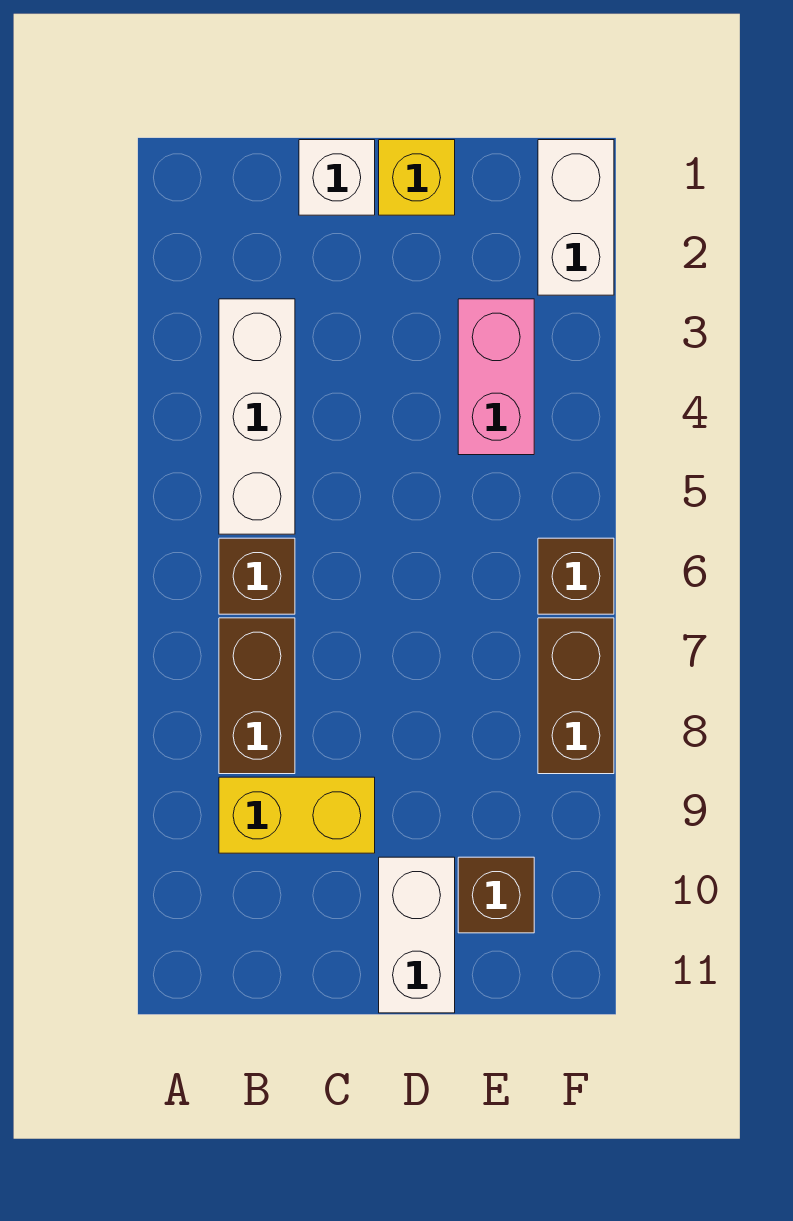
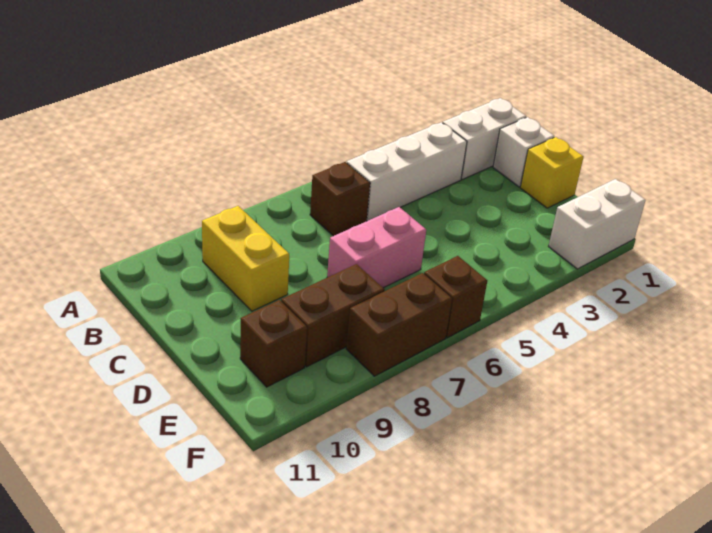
brown 1x2 brick [219,618,295,774] -> brown 1x2 brick moved to [281,264,385,367]
white 1x2 brick [379,857,455,1013] -> white 1x2 brick moved to [443,98,526,179]
pink 1x2 brick [458,299,534,455] -> pink 1x2 brick moved to [327,207,426,288]

